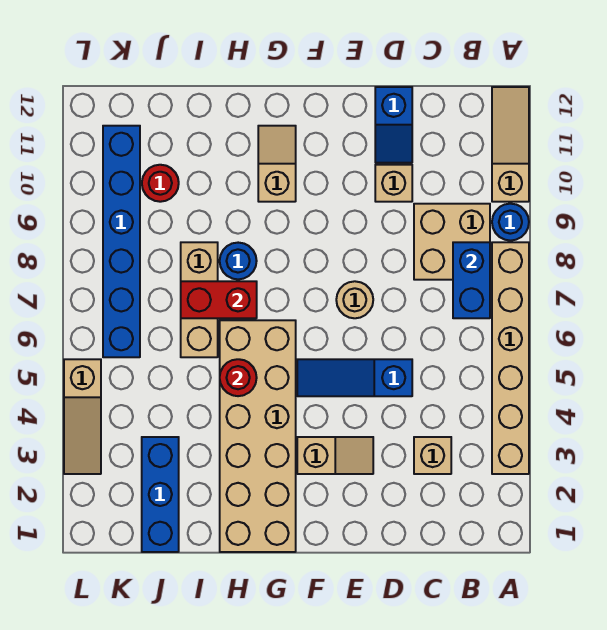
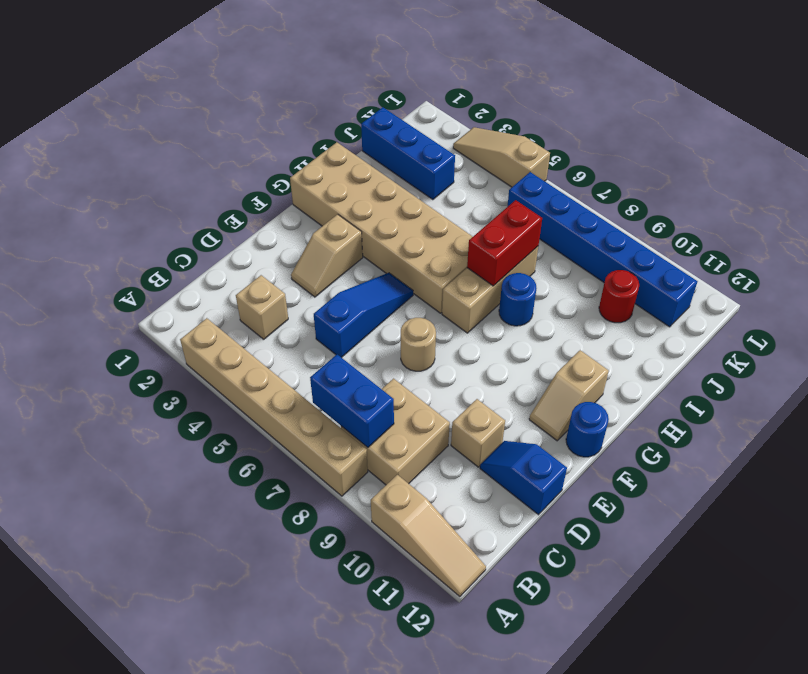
blue 1x1 round brick [492,204,529,241] -> blue 1x1 round brick moved to [566,402,609,457]
tan 1x2 slope [258,126,296,202] -> tan 1x2 slope turned to [529,350,609,441]
red 1x1 round brick [220,359,257,396] -> none
tan 1x3 brick [181,242,218,357] -> tan 1x3 brick turned to [442,247,538,333]

